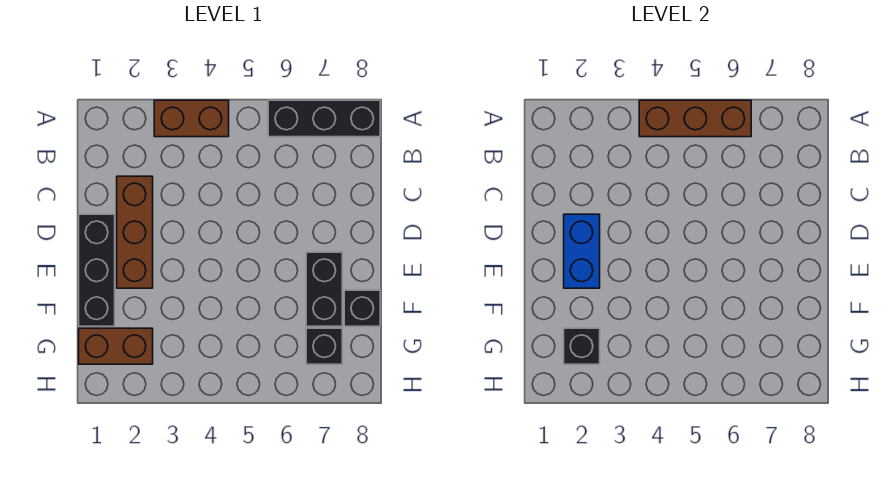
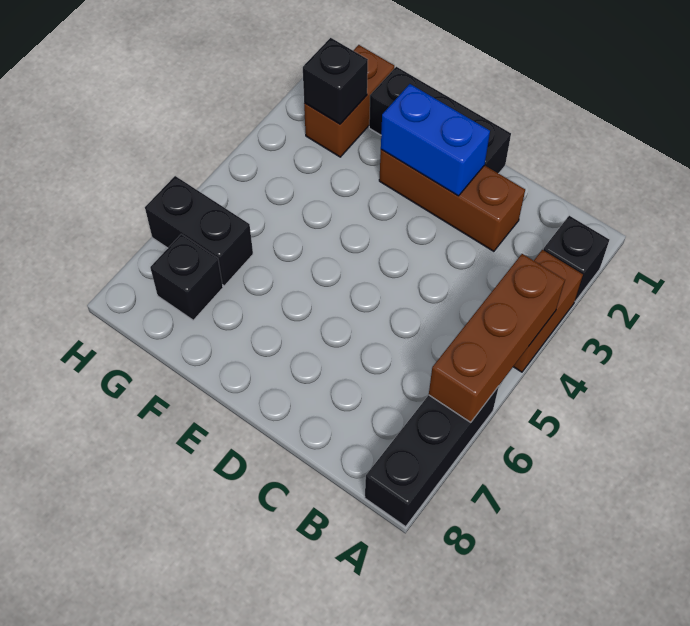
black 1x2 brick [306,252,342,326] -> black 1x2 brick moved to [145,176,253,286]
black 1x1 brick [344,290,380,326] -> black 1x1 brick moved to [543,216,609,301]

